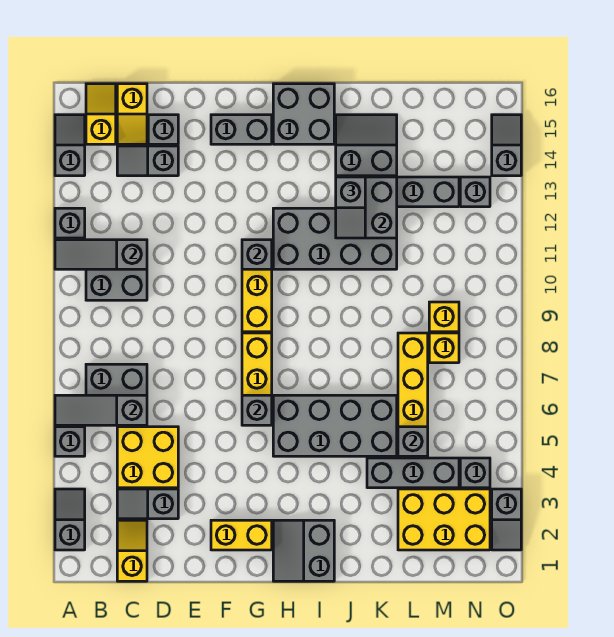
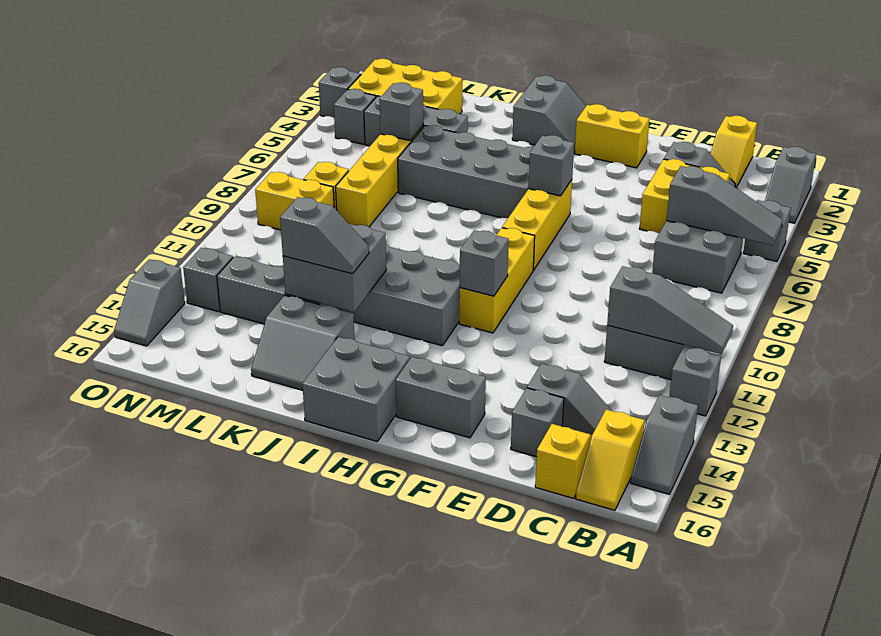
grey 1x2 slope [336,177,365,238] -> grey 1x2 slope turned to [280,197,369,274]
yellow 1x1 brick [429,302,459,332] -> yellow 1x2 brick [255,172,334,230]

